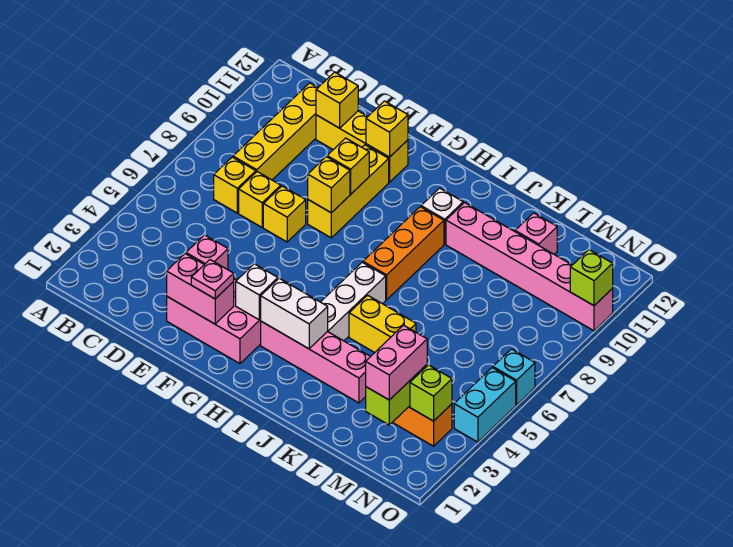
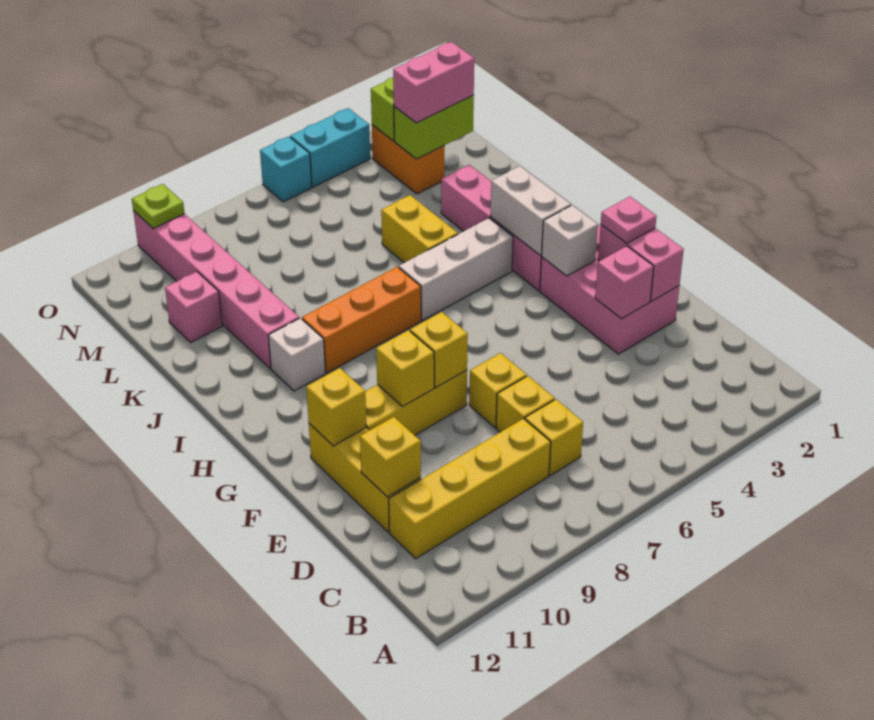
lime 1x1 brick [570,250,613,306] -> lime 1x1 plate [132,184,185,229]

